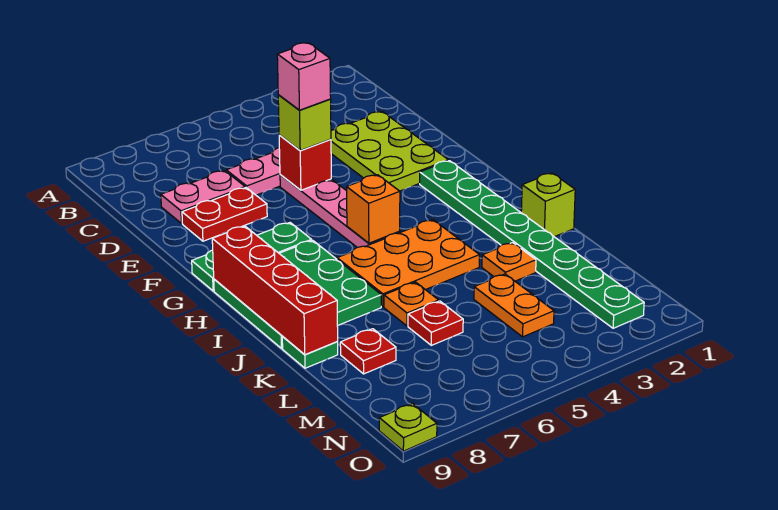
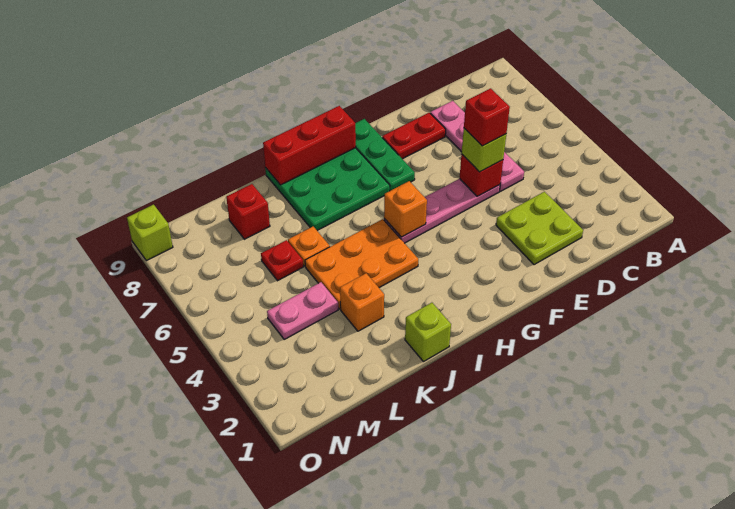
lime 2x3 plate [331,112,448,191] -> lime 2x2 plate [496,192,583,265]
pink 1x1 brick [277,43,331,110] -> red 1x1 brick [464,88,510,146]
red 1x2 plate [182,188,267,241] -> red 1x2 plate turned to [382,113,446,159]
green 1x8 plate [420,161,644,328] -> none
red 1x4 brick [212,226,338,355] -> red 1x3 brick [263,106,356,185]
orange 2x3 plate [337,220,480,307] -> orange 2x3 plate turned to [305,219,418,309]
orange 1x1 plate [482,243,536,281] -> orange 1x1 brick [340,273,384,331]
green 1x1 plate [282,337,338,368] -> none
orange 1x2 plate [474,274,554,337] -> pink 1x2 plate [267,282,338,339]
red 1x1 plate [340,329,396,374] -> red 1x1 brick [226,184,270,239]
lime 1x1 plate [379,403,437,451] -> lime 1x1 brick [127,205,173,261]

